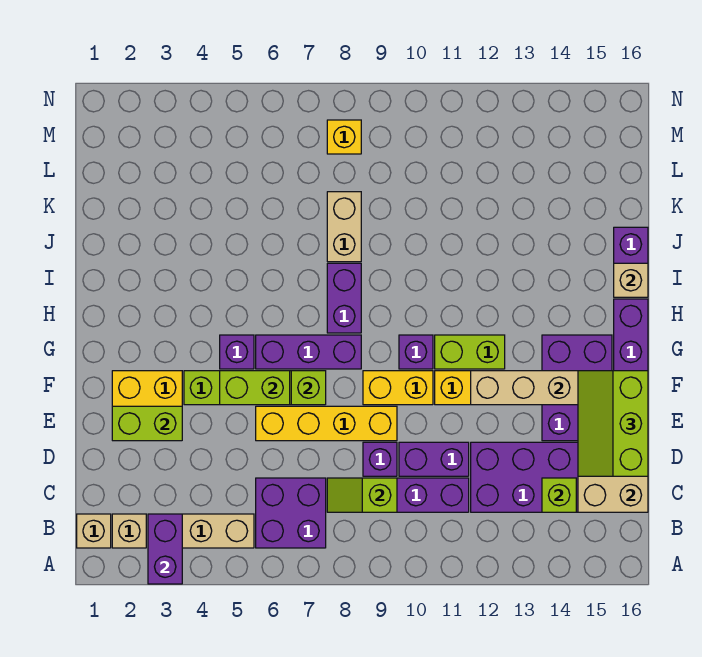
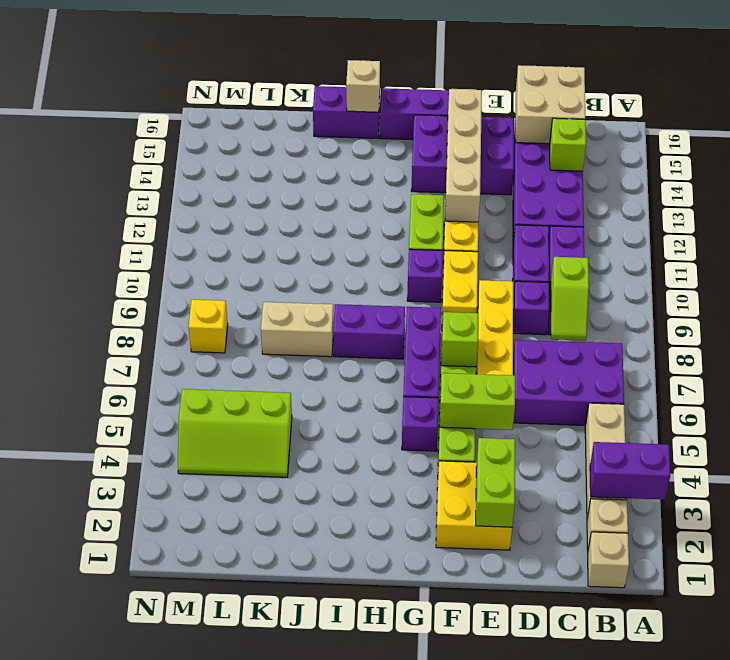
purple 2x2 brick [256,478,326,548] -> purple 2x3 brick [513,340,624,425]
lime 2x3 slope [578,371,648,476] -> lime 2x3 slope moved to [178,389,292,477]
lime 1x2 brick [220,371,290,405] -> lime 1x2 brick turned to [440,373,515,430]

